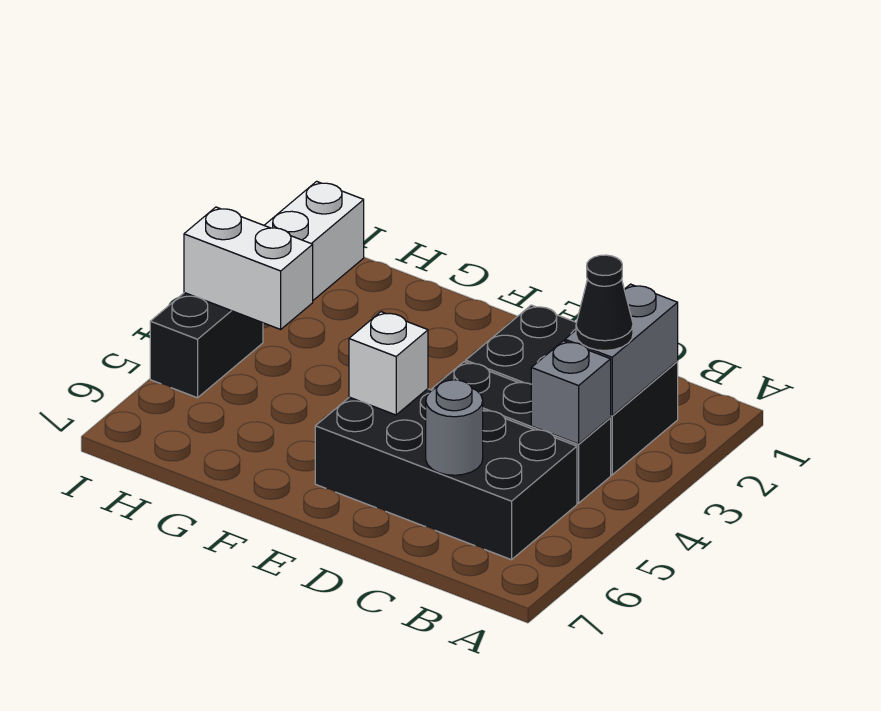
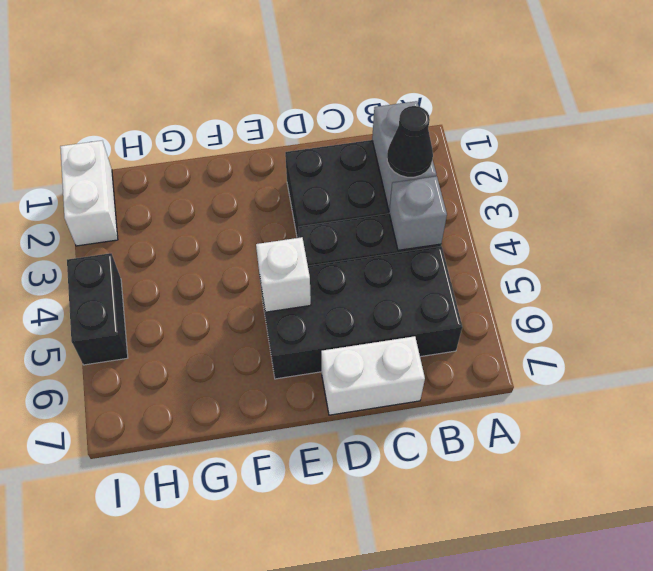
grey 1x1 round brick [426,380,483,475] -> none
white 1x2 brick [184,207,313,329] -> white 1x2 brick moved to [321,336,425,415]

